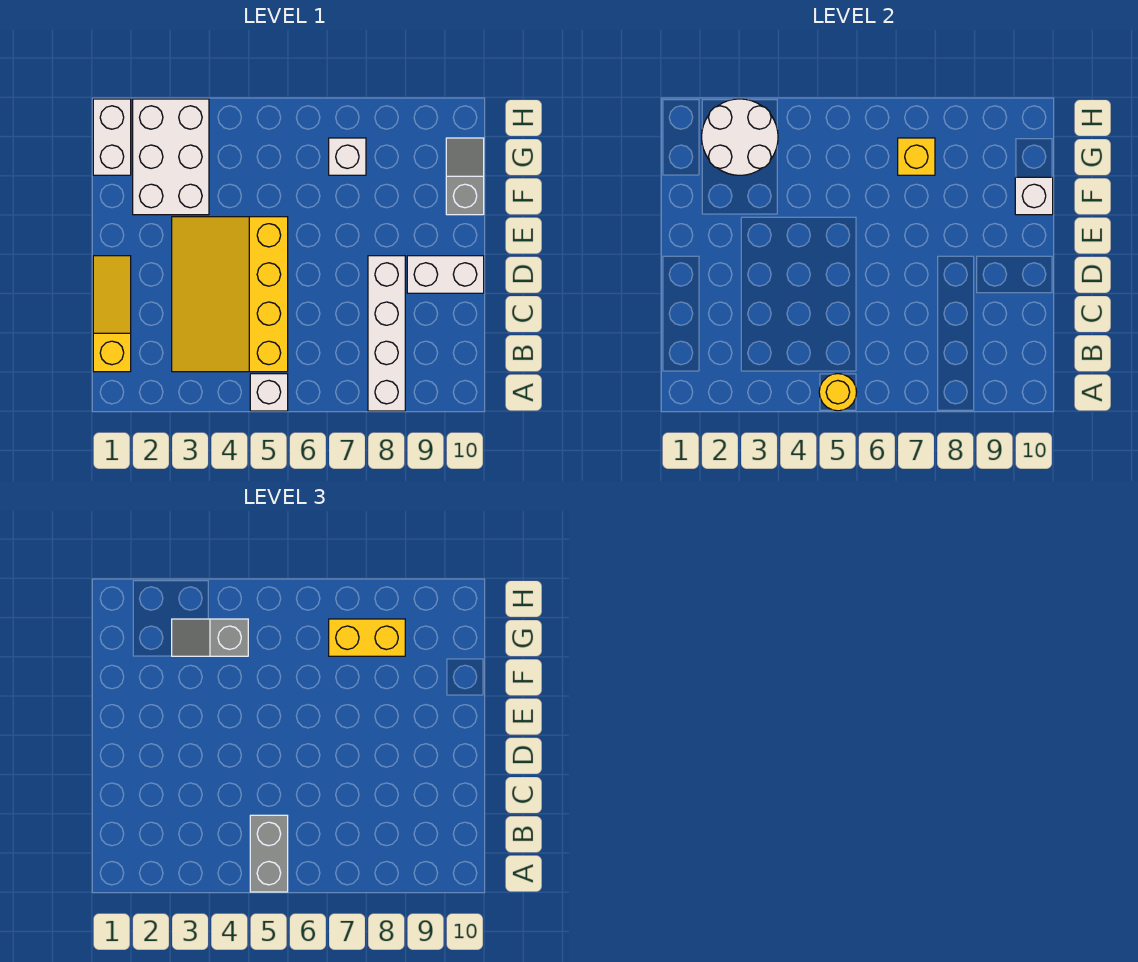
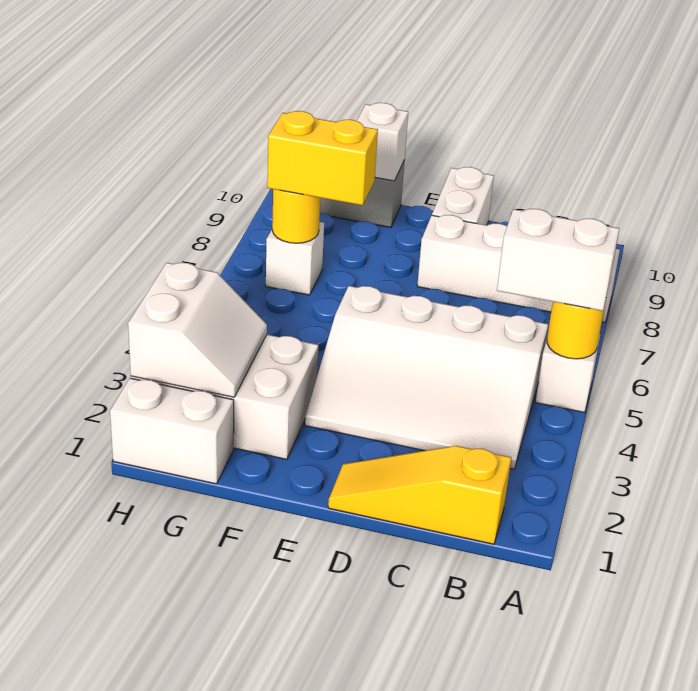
grey 1x2 brick [250,815,288,892] -> white 1x2 brick [497,209,619,311]
yellow 3x4 slope [172,217,288,372] -> white 3x4 slope [305,286,548,469]
white 2x2 round brick [702,99,778,175] -> white 2x2 slope [128,263,267,397]
grey 1x2 slope [172,619,248,656] -> none
yellow 1x1 brick [898,138,935,175] -> yellow 1x1 round brick [272,189,320,243]
yellow 1x2 brick [329,619,405,656] -> yellow 1x2 brick turned to [267,111,378,205]

